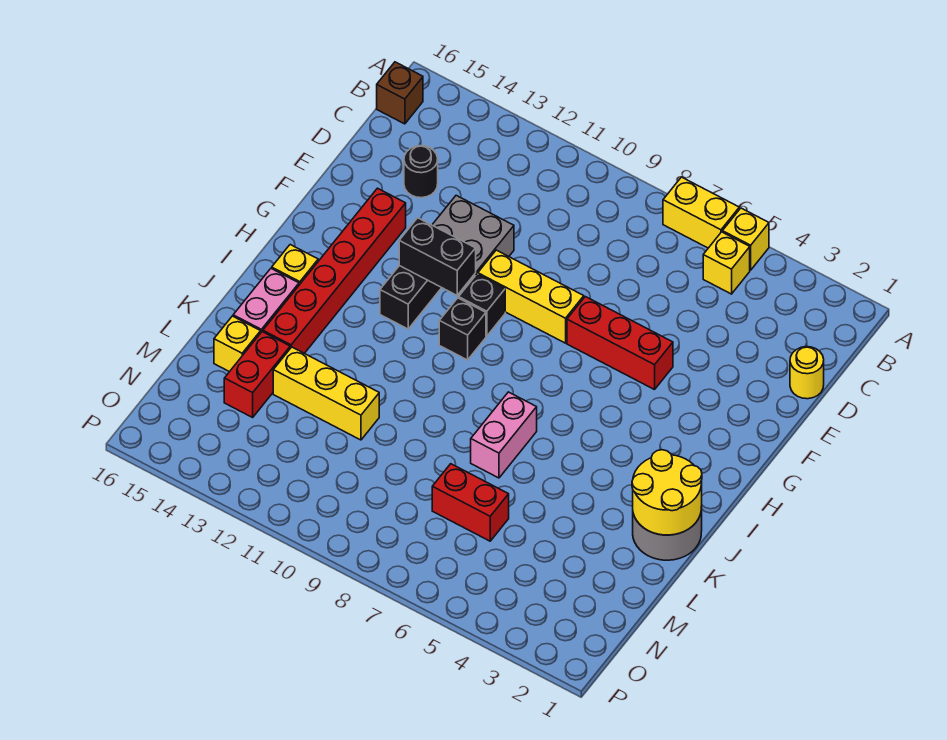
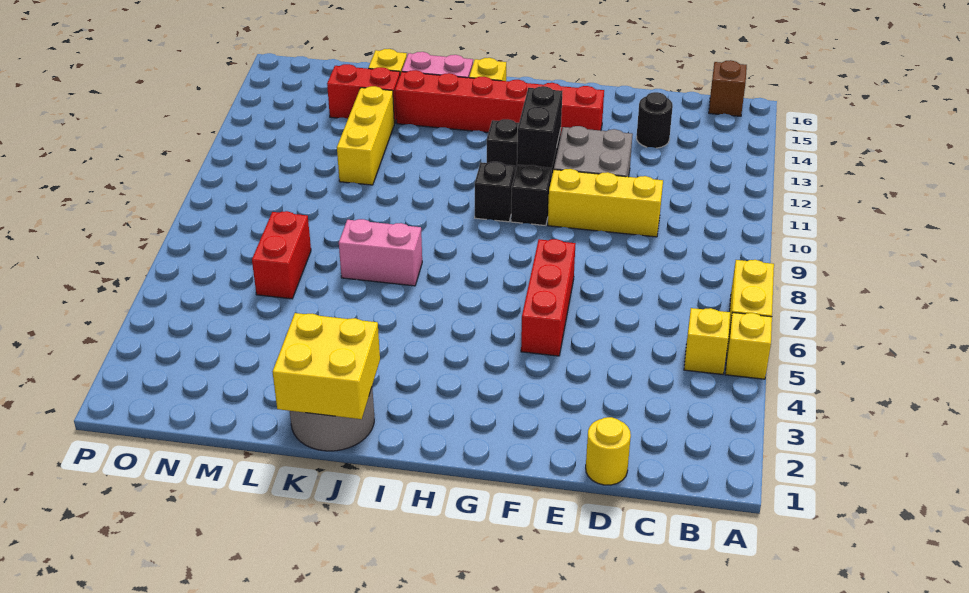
yellow 1x3 brick [478,250,584,343] -> yellow 1x3 brick turned to [548,169,663,237]
yellow 2x2 round brick [632,450,702,535] -> yellow 2x2 brick [273,313,380,419]

